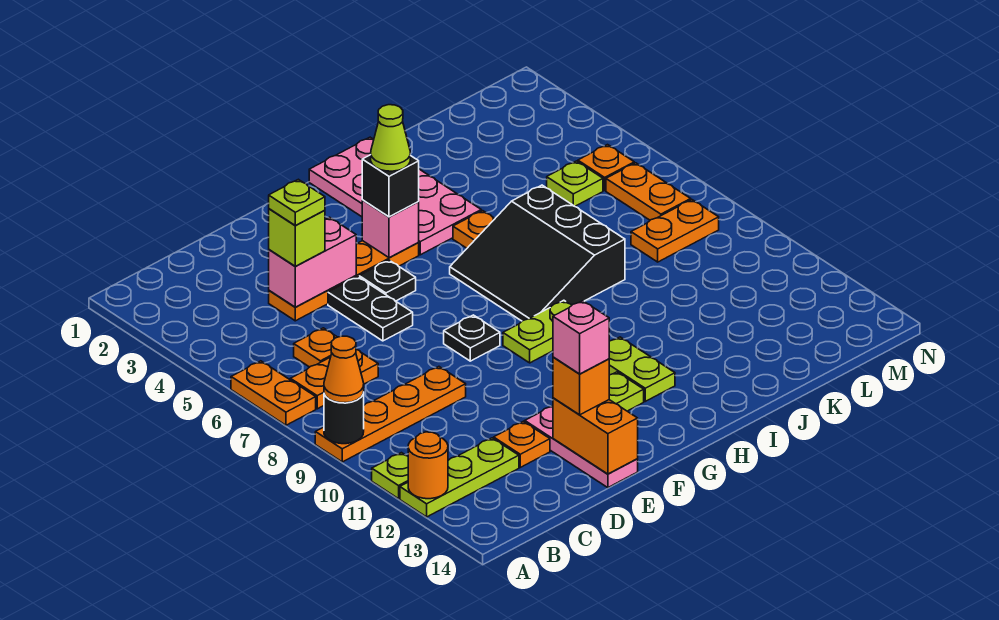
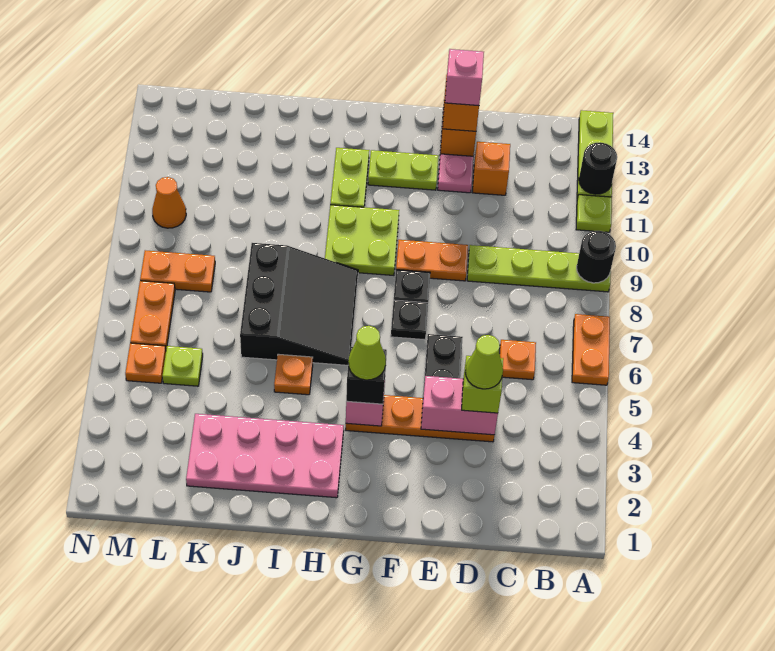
orange 1x4 plate [315,367,466,462] -> lime 1x4 plate [467,245,611,292]
orange 1x1 cone [324,336,364,403] -> orange 1x1 cone moved to [152,177,186,228]
lime 1x3 plate [400,438,519,517] -> lime 1x3 plate turned to [577,110,613,199]
orange 1x1 round brick [408,432,448,499] -> black 1x1 round brick [579,142,617,194]
orange 1x2 plate [290,349,378,409] -> orange 1x2 plate moved to [396,240,468,281]
lime 1x1 plate [268,179,325,225] -> lime 1x1 cone [465,335,503,389]
orange 1x1 plate [494,421,550,467] -> orange 1x1 brick [472,142,510,195]
black 1x1 plate [359,260,416,301] -> black 1x1 plate moved to [391,300,428,340]
lime 1x2 plate [503,300,572,363] -> lime 2x2 plate [325,205,399,275]
pink 2x4 plate [309,137,481,255] -> pink 2x4 plate turned to [186,414,344,498]

